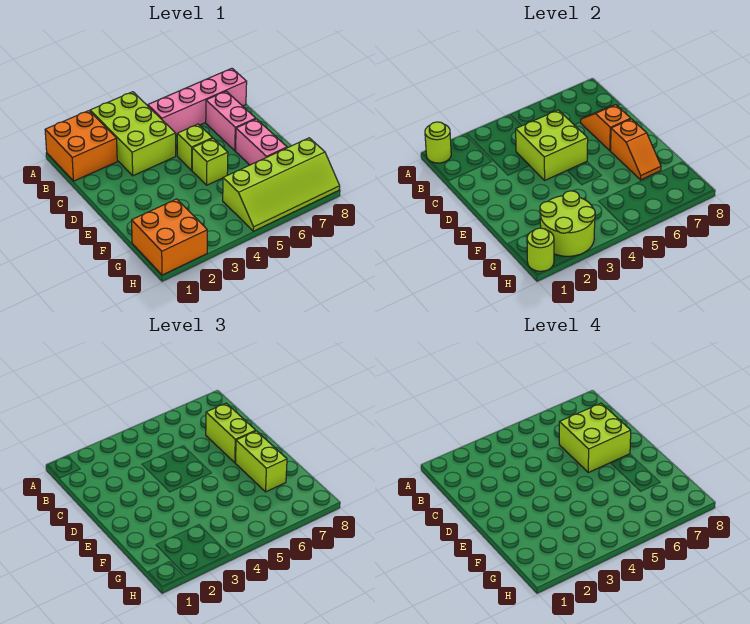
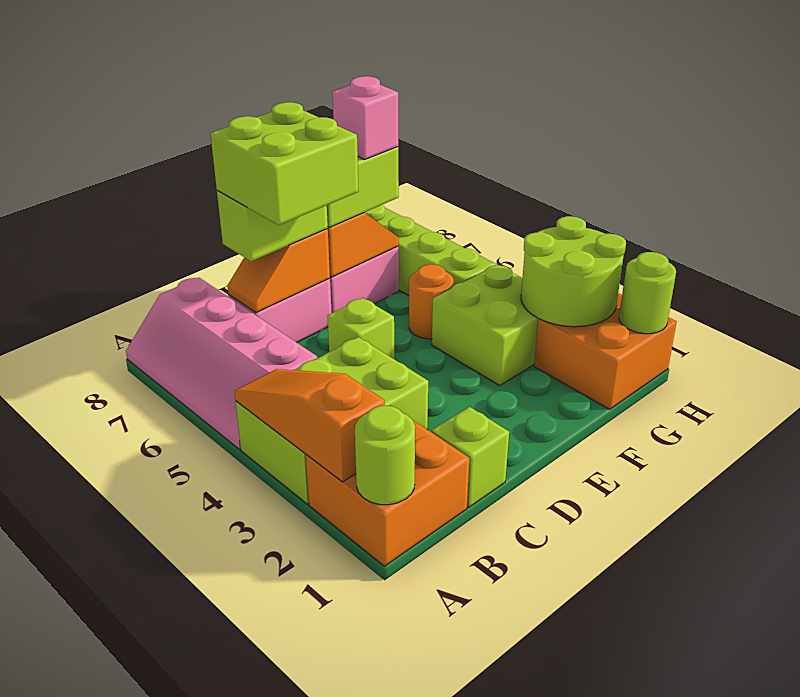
none -> orange 1x3 slope [234,369,385,482]
lime 2x2 brick [516,110,588,180] -> lime 2x2 brick moved to [432,265,539,385]
lime 1x1 brick [192,139,228,185] -> lime 1x1 brick moved to [432,407,509,507]
none -> orange 1x1 round brick [409,264,454,339]
none -> pink 1x1 brick [332,76,398,160]

